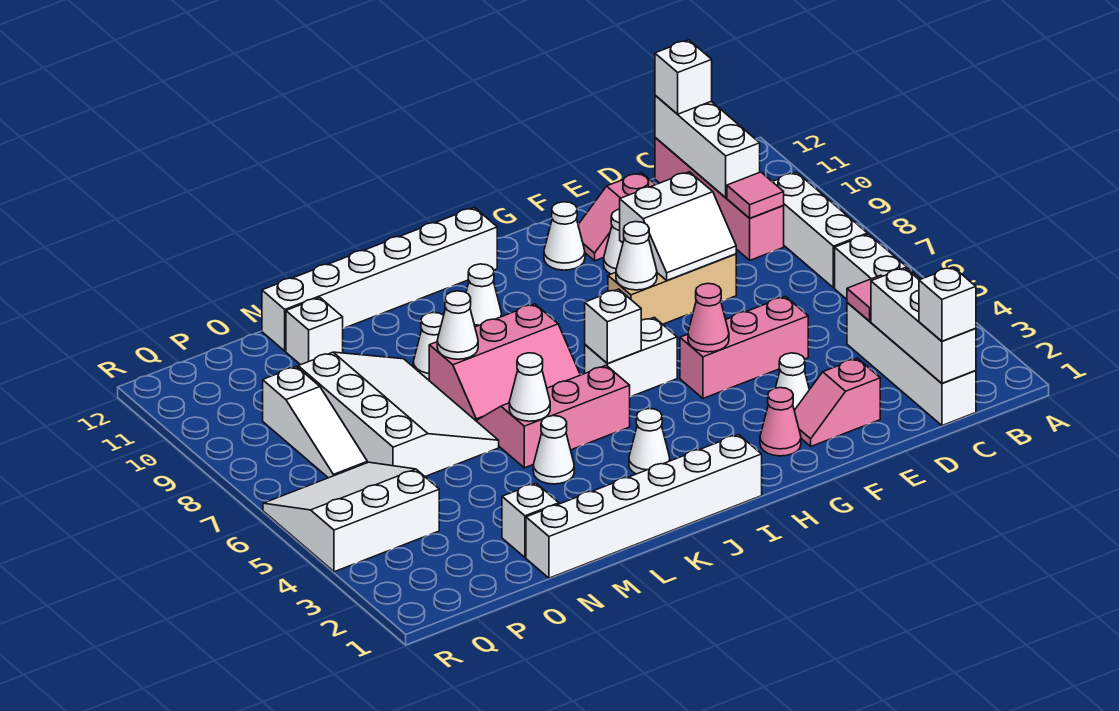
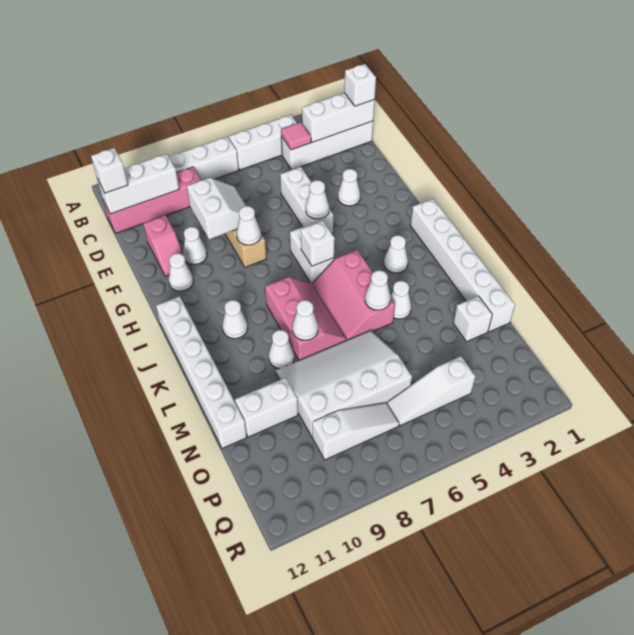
pink 1x1 tile [727,172,784,218] -> none
pink 1x2 slope [794,358,880,446] -> none
pink 1x3 brick [680,296,808,398] -> white 1x3 brick [280,167,333,234]
pink 1x1 cone [760,388,801,456] -> none
pink 1x1 cone [688,283,729,352] -> white 1x1 cone [306,180,329,219]
white 1x1 brick [286,298,343,365] -> white 1x2 brick [235,378,298,437]
white 3x3 slope [263,462,439,572] -> white 1x3 slope [387,356,475,426]

